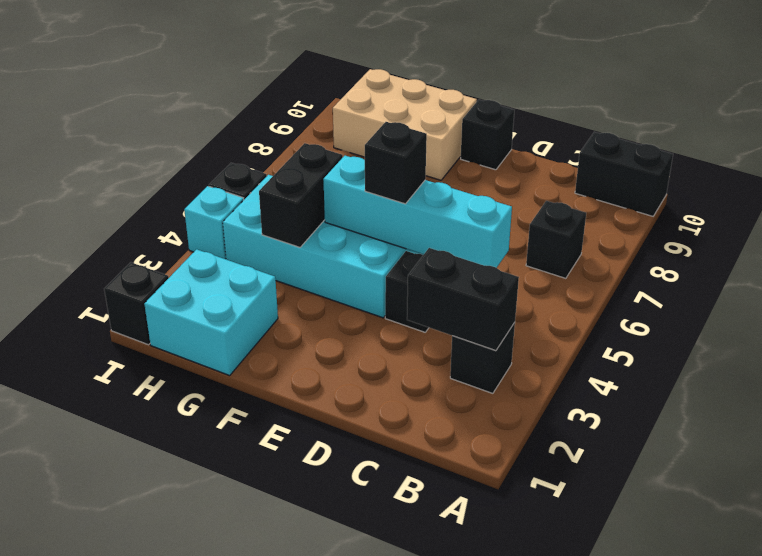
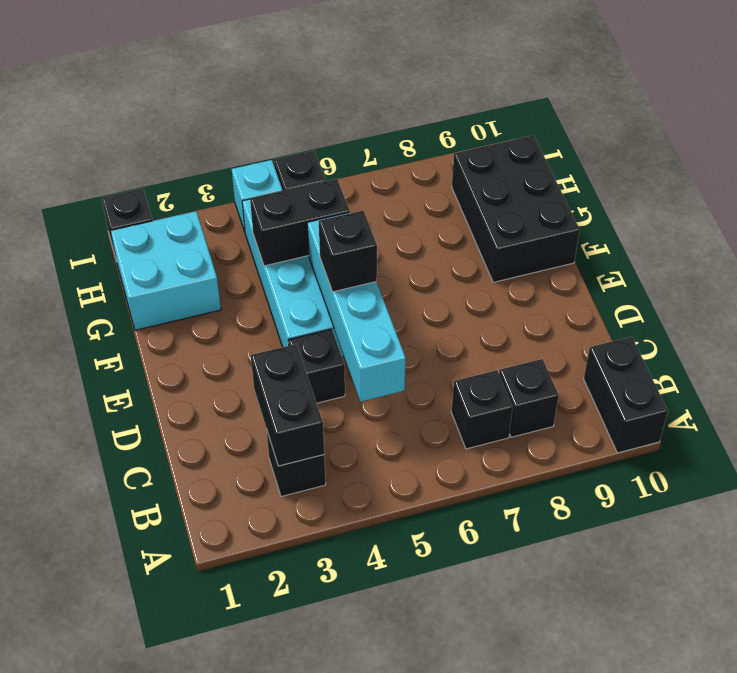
black 1x1 brick [461,100,514,170] -> black 1x1 brick moved to [499,359,559,437]
tan 2x3 brick [333,69,477,180] -> black 2x3 brick [452,135,580,282]

